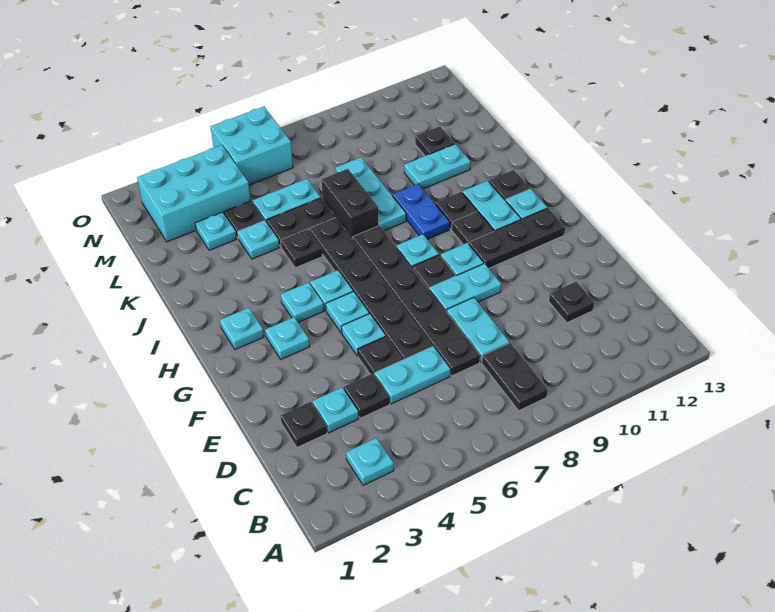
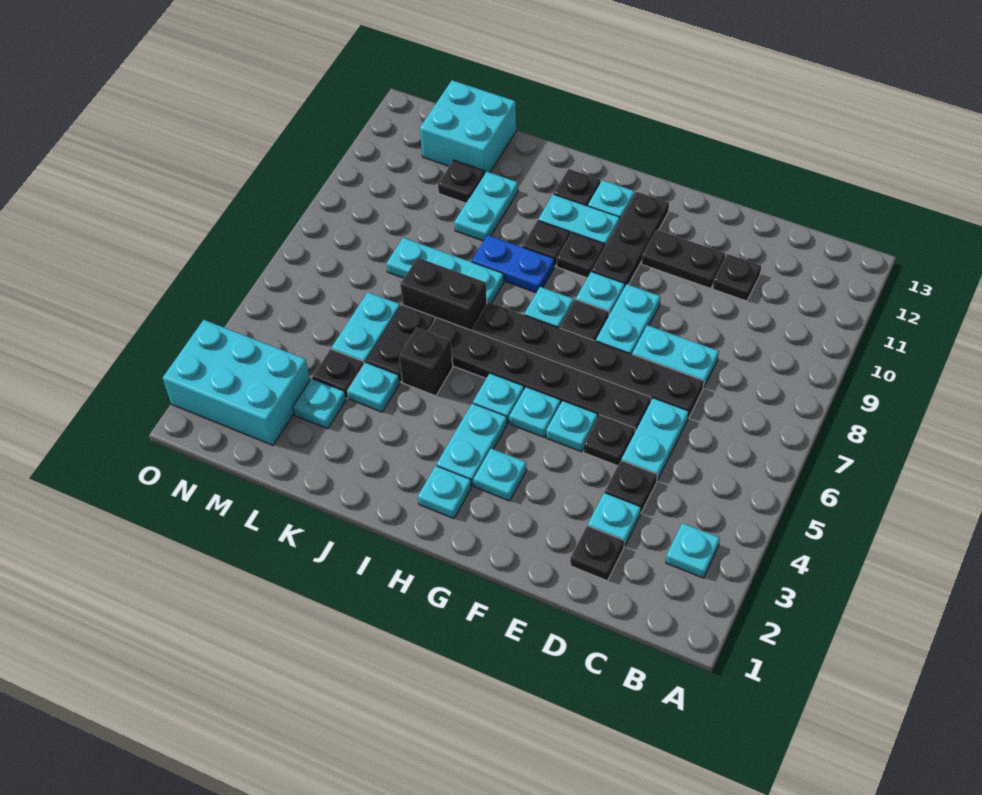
black 1x2 plate [482,343,548,411] -> black 1x2 plate moved to [642,230,725,289]
cyan 1x1 plate [281,282,324,322] -> cyan 1x2 plate [437,403,507,486]
black 1x1 plate [281,229,322,268] -> black 1x1 brick [399,328,453,396]
cyan 2x3 brick [137,145,251,242] -> cyan 2x3 brick turned to [163,320,310,445]
cyan 2x2 brick [211,107,293,185] -> cyan 2x2 brick moved to [420,80,516,173]

